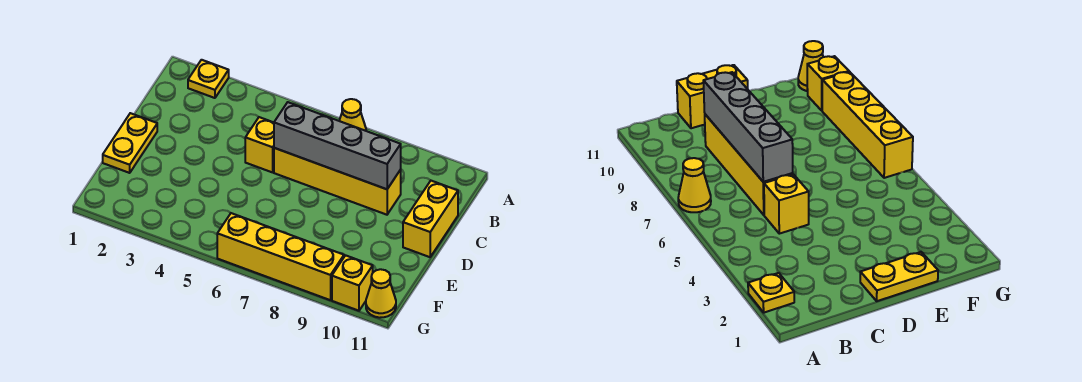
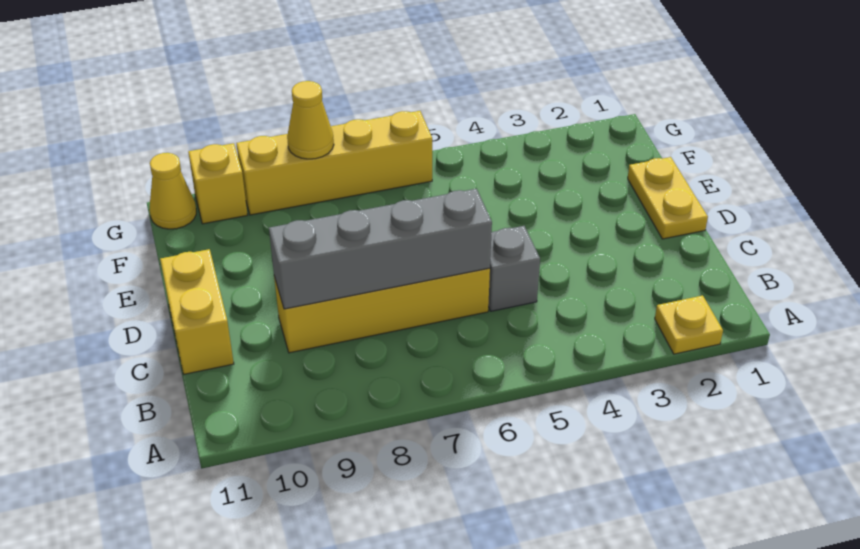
yellow 1x1 cone [339,99,366,131] -> yellow 1x1 cone moved to [287,81,334,159]
yellow 1x1 brick [245,117,274,172] -> grey 1x1 brick [488,226,540,311]

